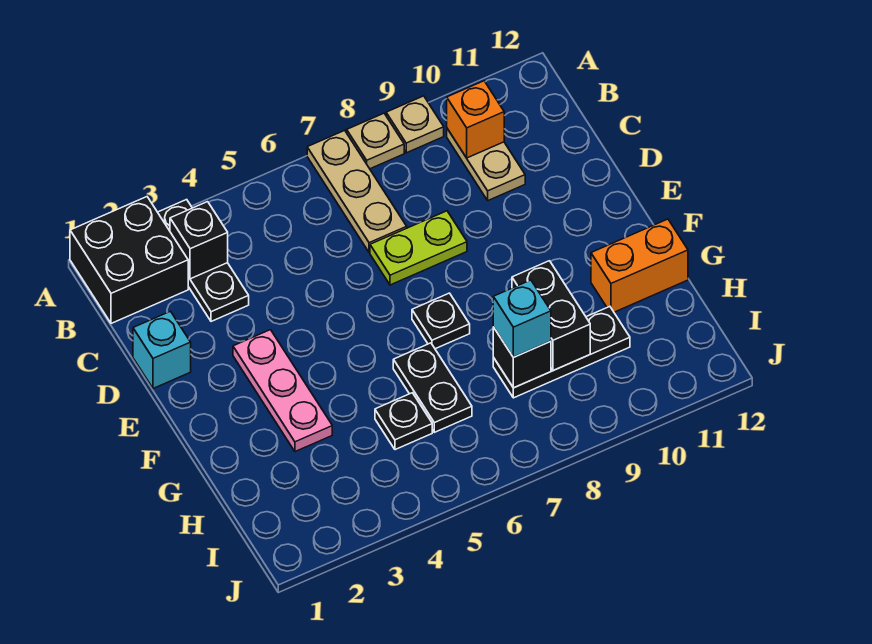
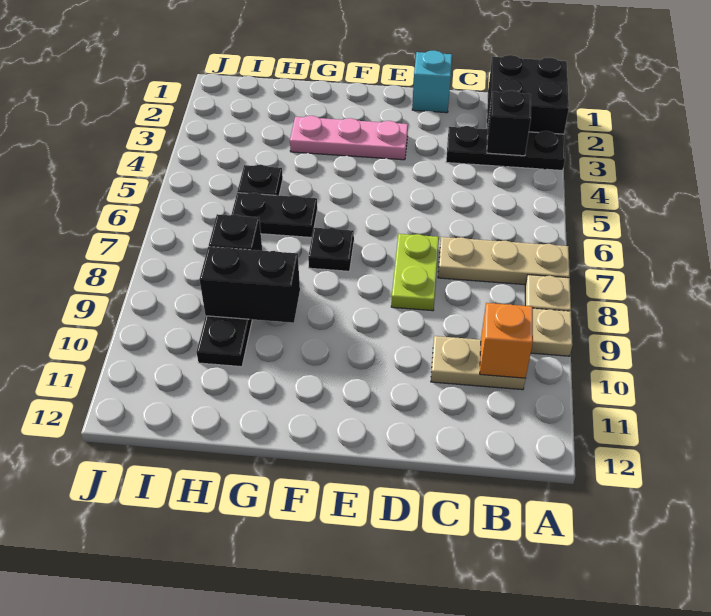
orange 1x2 brick [591,219,688,312] -> none
cyan 1x1 brick [493,280,551,357] -> none

